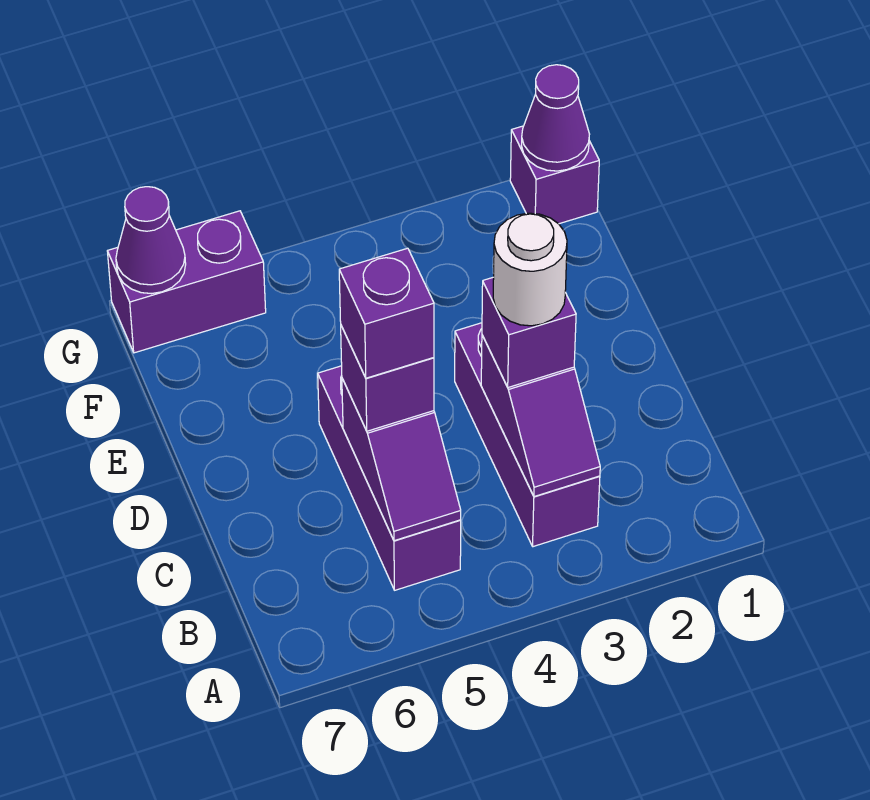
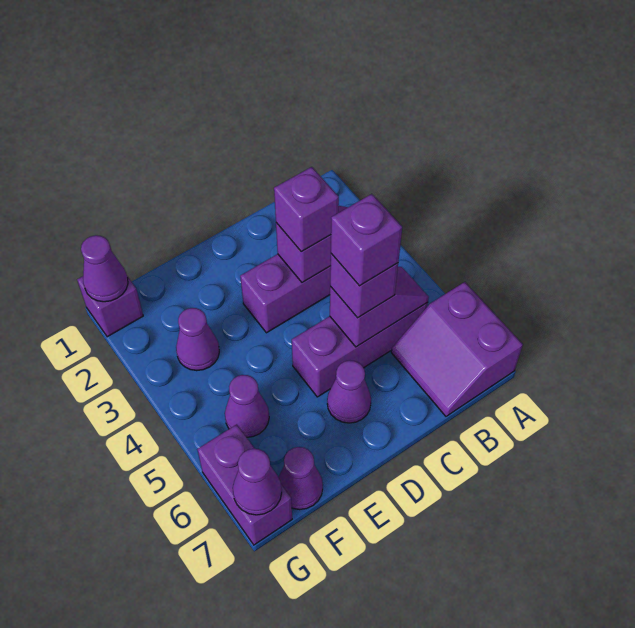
none -> purple 2x2 slope [391,282,523,416]
white 1x1 round brick [493,213,567,326] -> none
none -> purple 1x1 cone [327,360,371,423]
none -> purple 1x1 cone [176,308,219,371]
none -> purple 1x1 cone [225,375,269,437]
none -> purple 1x1 cone [278,447,323,510]

